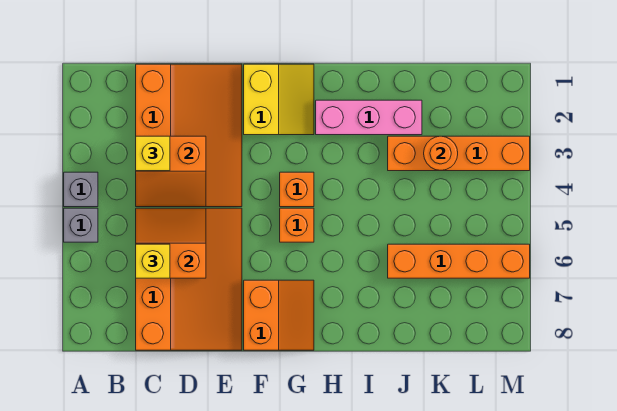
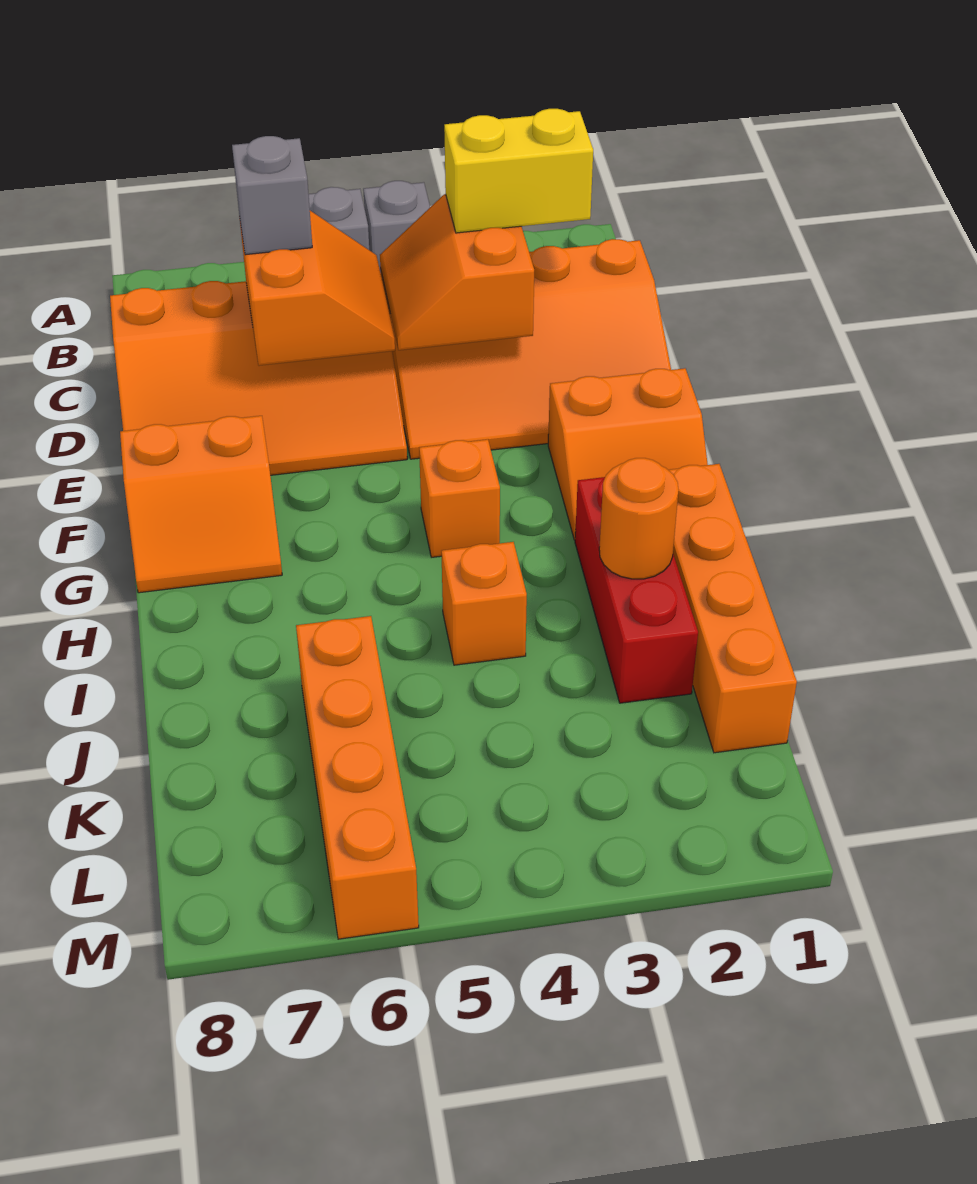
yellow 1x1 brick [136,136,170,171] -> yellow 1x2 brick [444,109,593,233]
yellow 1x1 brick [136,244,170,278] -> grey 1x1 brick [232,136,312,255]
yellow 2x2 slope [244,64,314,135] -> orange 2x2 slope [548,368,708,540]
orange 1x1 brick [280,208,314,242] -> orange 1x1 brick moved to [441,542,527,665]
pink 1x3 brick [316,100,422,135] -> red 1x3 brick [575,477,698,703]
orange 1x4 brick [388,136,530,171] -> orange 1x4 brick moved to [669,464,797,753]
orange 1x1 round brick [424,136,458,170] -> orange 1x1 round brick moved to [599,458,679,579]

